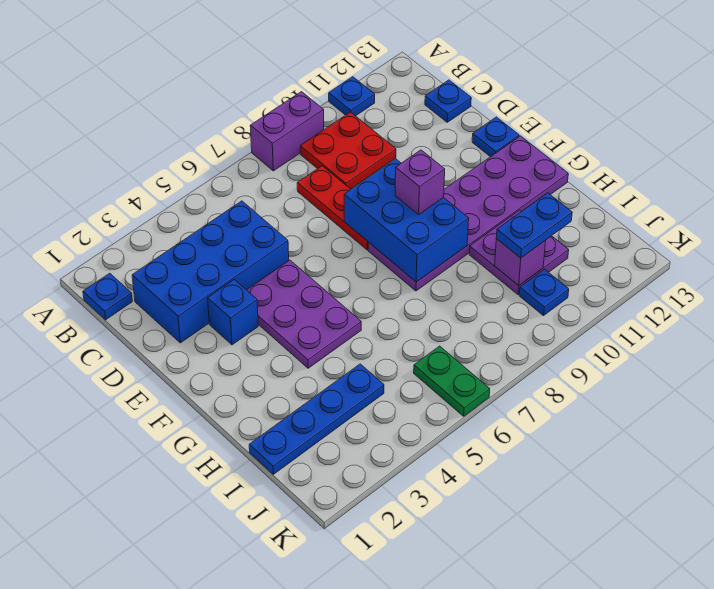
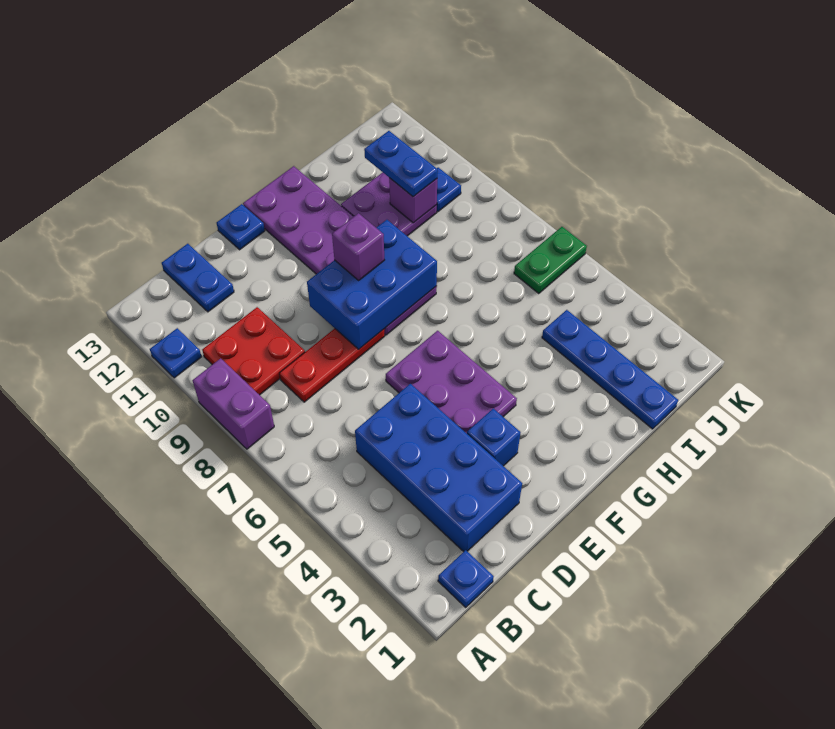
blue 1x1 plate [425,80,471,122] -> blue 1x2 plate [162,244,234,312]
purple 2x3 plate [247,260,361,368] -> purple 2x3 plate turned to [386,331,517,433]

